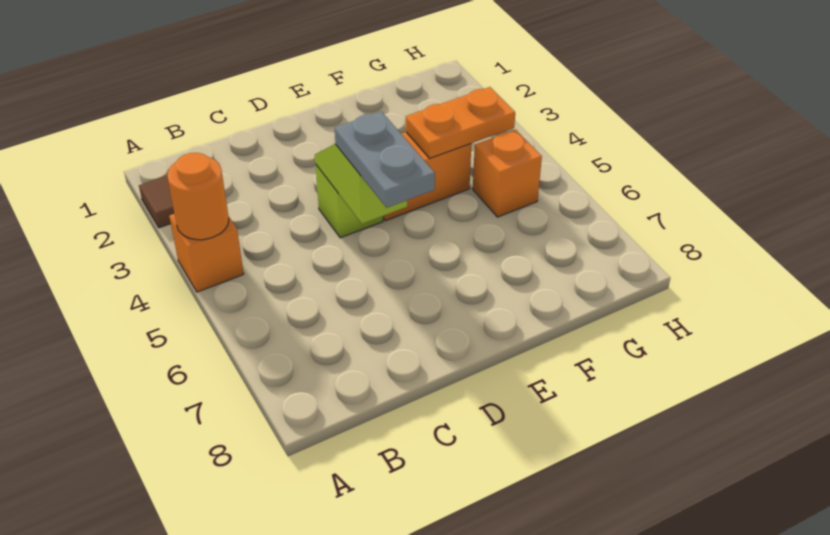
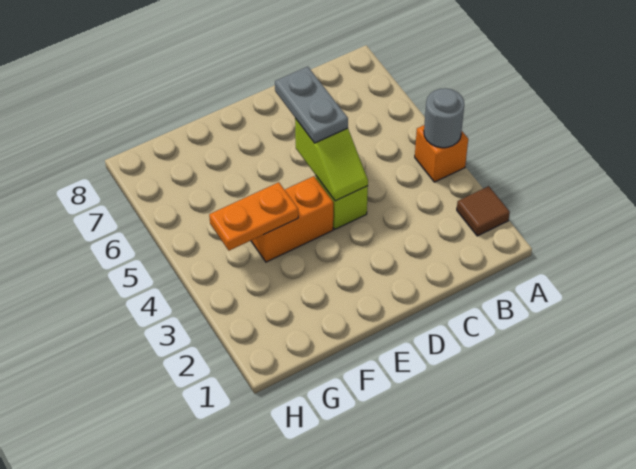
orange 1x1 round brick [167,153,229,240] -> grey 1x1 round brick [424,88,464,148]
orange 1x1 brick [473,130,542,217] -> none

